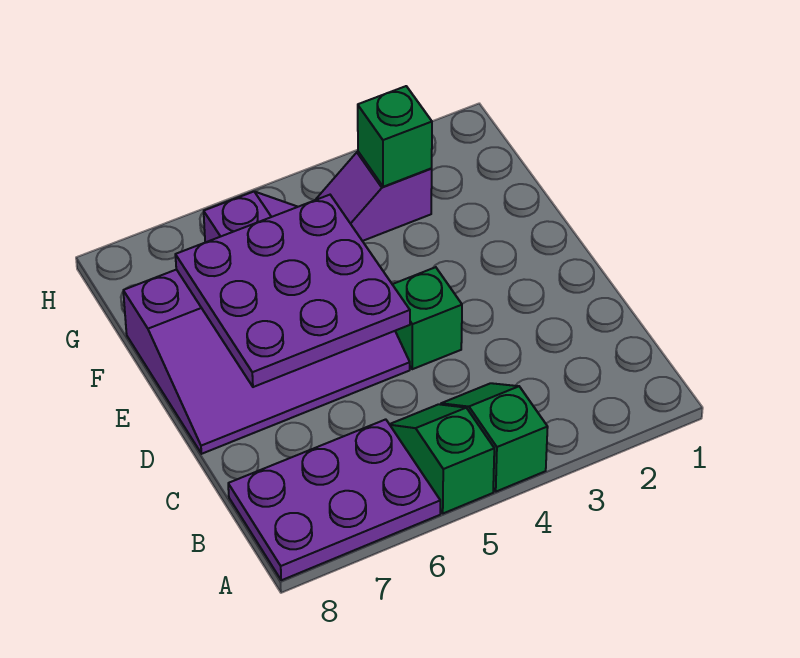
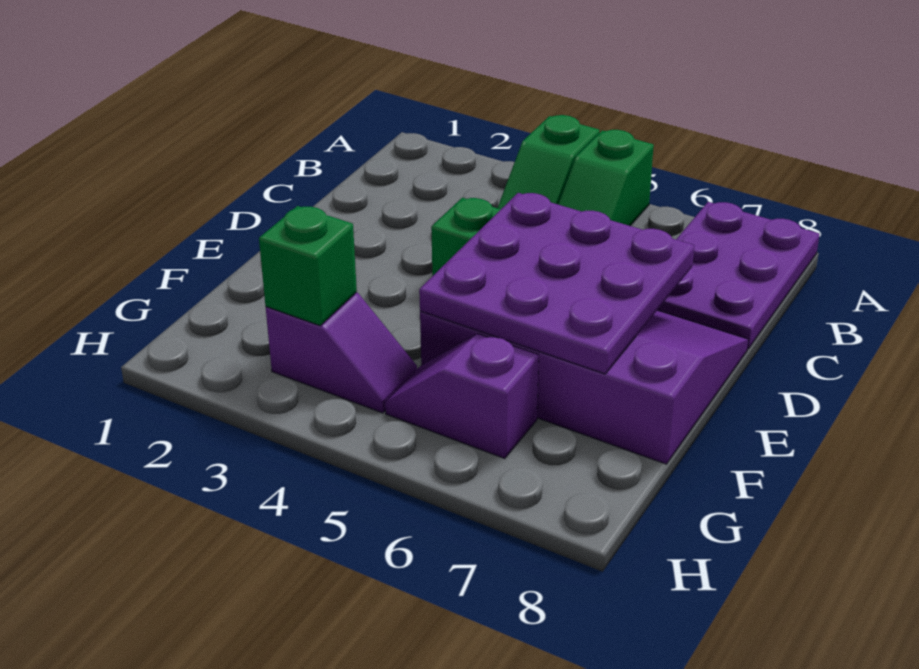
purple 2x3 plate [228,419,440,580] -> purple 2x3 plate turned to [658,202,820,349]

